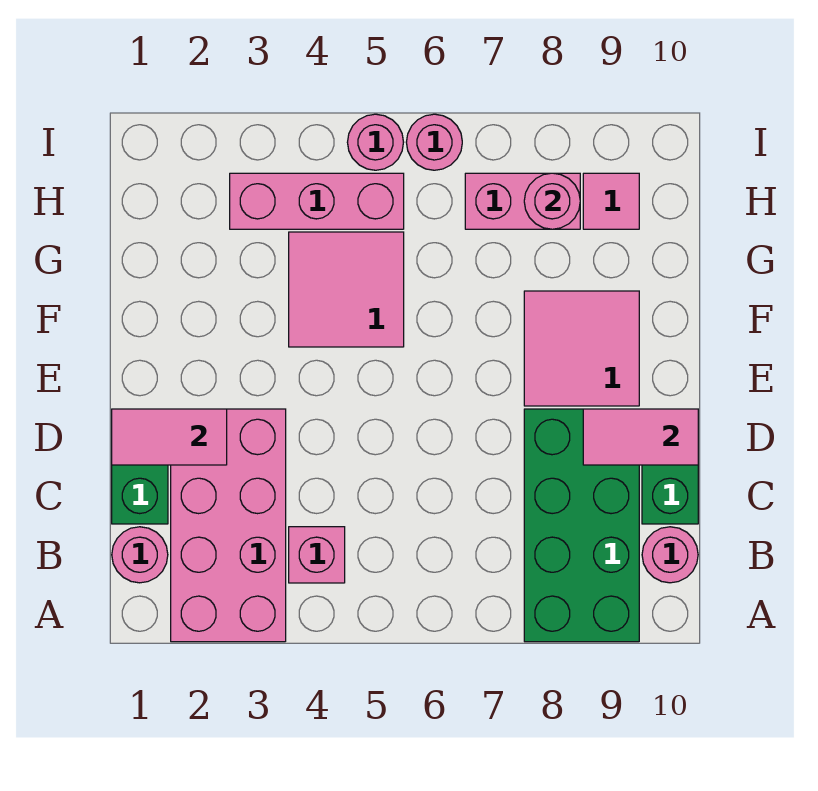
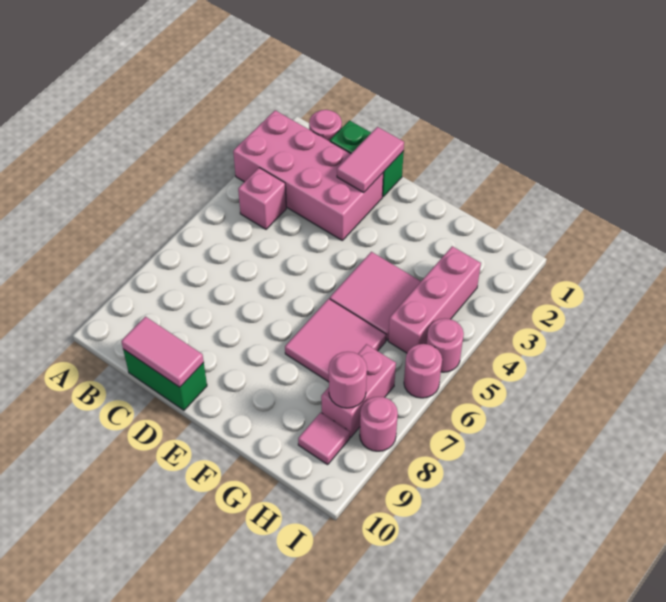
green 2x4 brick [524,409,639,642] -> none
pink 1x1 round brick [642,527,698,583] -> pink 1x1 round brick moved to [360,397,398,451]
pink 1x2 tile [583,409,698,465] -> pink 1x2 tile turned to [121,317,204,387]
pink 2x2 tile [524,291,639,406] -> pink 2x2 tile moved to [285,299,386,382]

